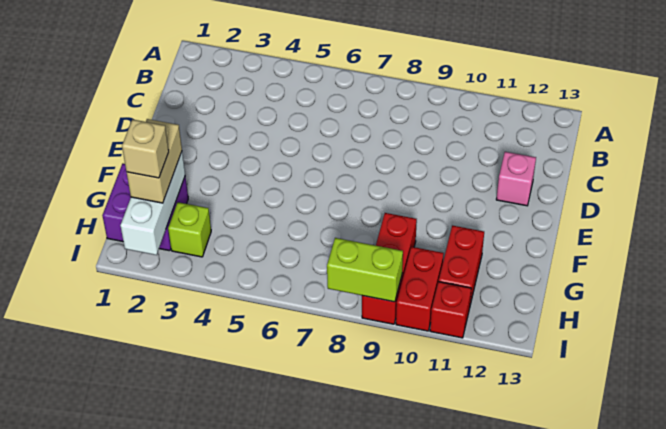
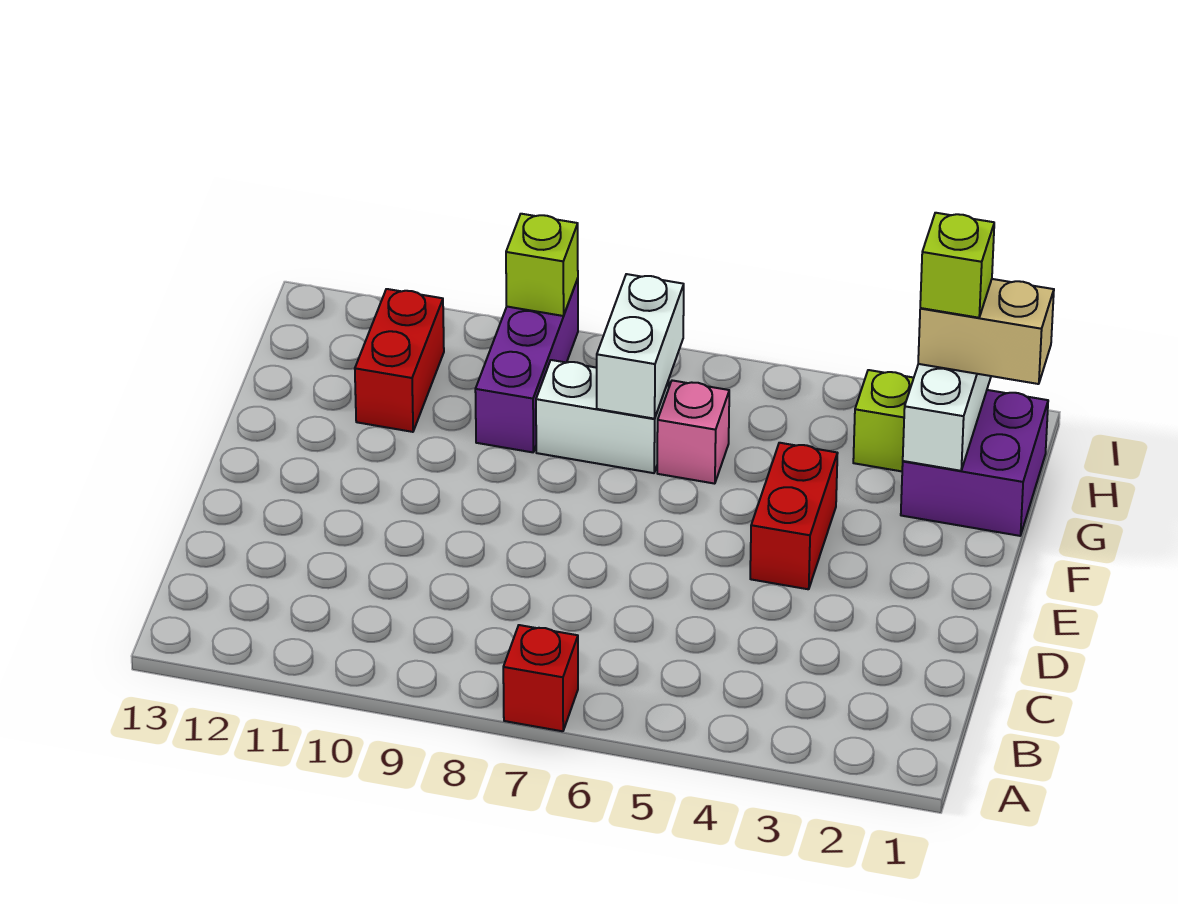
pink 1x1 brick [496,152,536,206] -> pink 1x1 brick moved to [657,380,729,484]
tan 1x2 brick [127,119,182,203] -> tan 1x2 brick turned to [918,279,1054,384]
none -> white 1x2 brick [536,360,669,473]
none -> white 1x2 brick [597,274,684,419]
red 1x3 brick [362,213,417,324] -> purple 1x3 brick [475,279,578,452]
tan 1x1 brick [122,119,169,178] -> lime 1x1 brick [920,213,994,318]
red 1x2 brick [396,247,444,331] -> red 1x2 brick moved to [750,443,838,589]
lime 1x2 brick [327,238,403,302] -> lime 1x1 brick [506,214,578,316]
red 1x1 brick [430,282,471,338] -> red 1x1 brick moved to [503,625,578,731]

